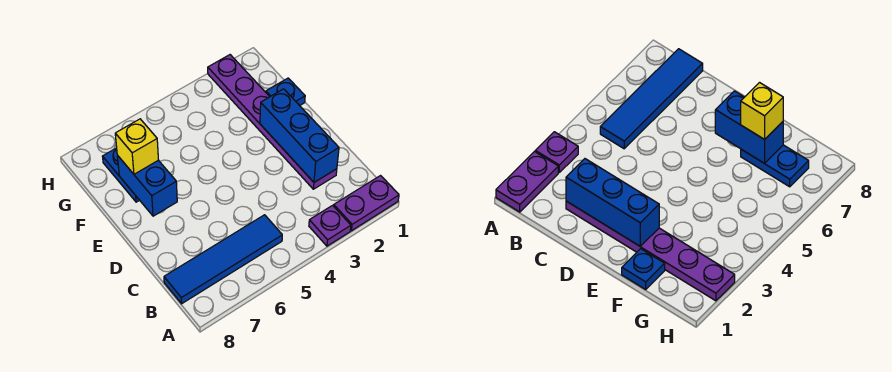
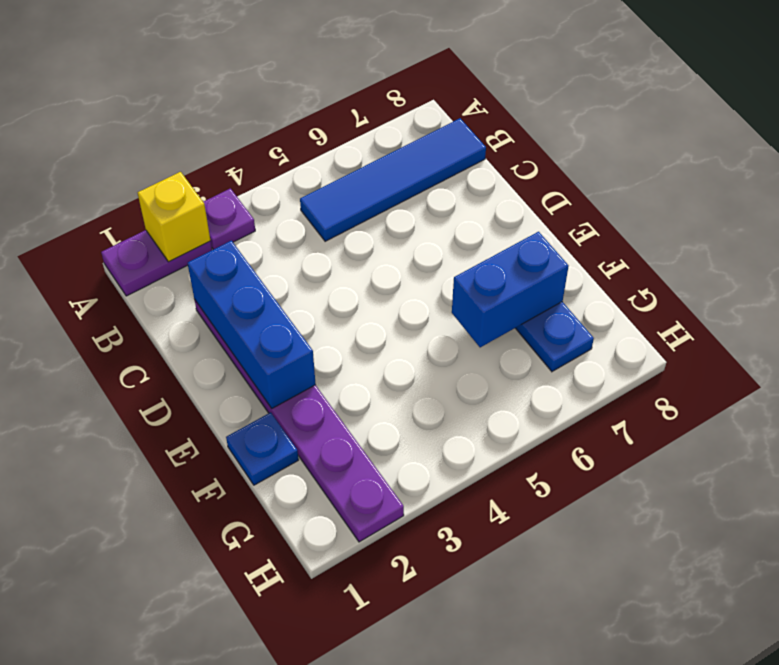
blue 1x2 brick [117,155,177,216] -> blue 1x2 brick turned to [452,232,569,347]
yellow 1x1 brick [115,119,158,174] -> yellow 1x1 brick moved to [138,172,211,262]

